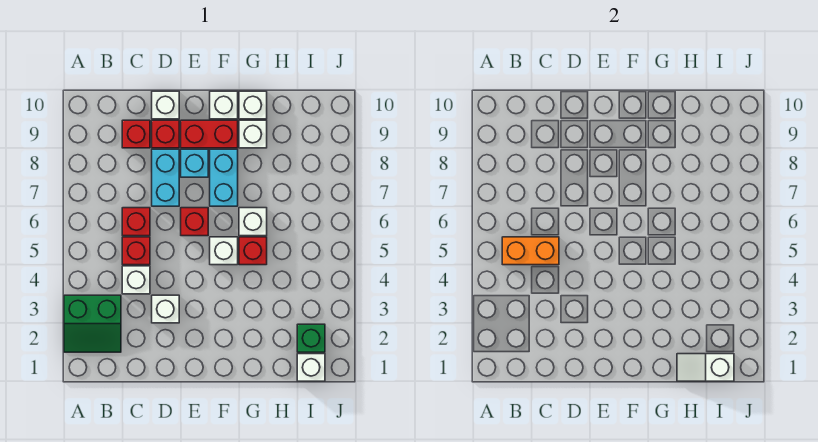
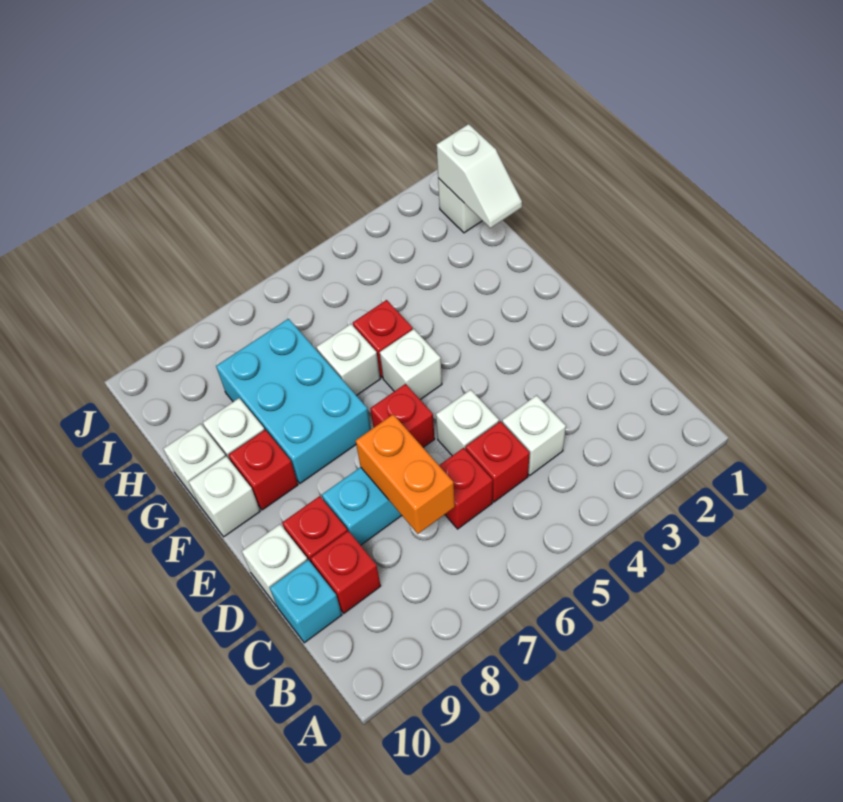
green 2x2 slope [64,295,121,352] -> none
orange 1x2 brick [502,237,559,265] -> orange 1x2 brick moved to [356,414,455,534]
white 1x1 brick [152,295,179,323] -> white 1x1 brick moved to [436,390,499,456]
cyan 1x1 brick [181,149,208,177] -> cyan 1x1 brick moved to [270,560,342,643]
red 1x2 brick [181,120,238,148] -> red 1x1 brick [229,430,298,510]
cyan 1x2 brick [210,149,238,206] -> cyan 2x3 brick [216,319,371,483]
green 1x1 brick [297,324,325,352] -> none

